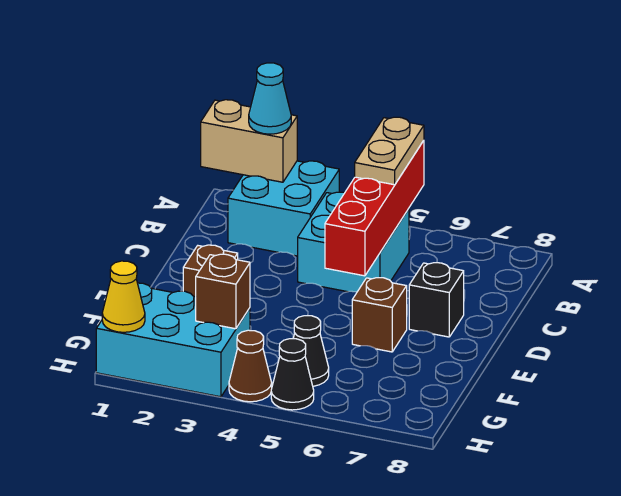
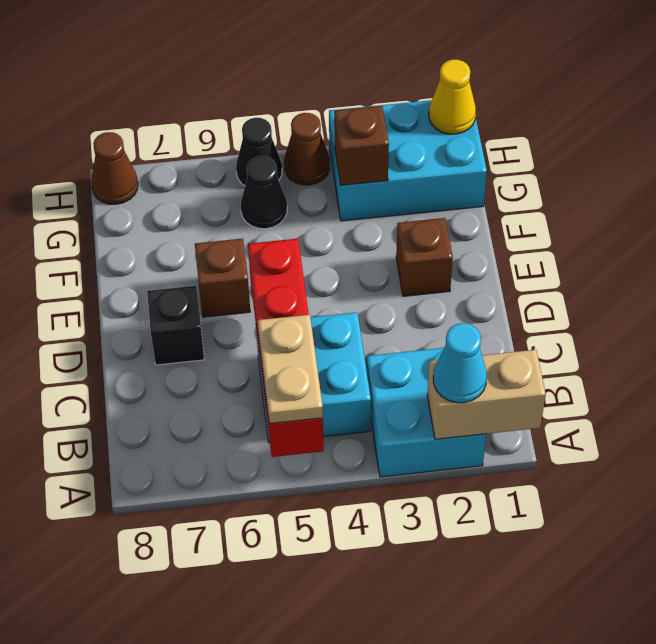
none -> brown 1x1 cone [91,132,138,204]

